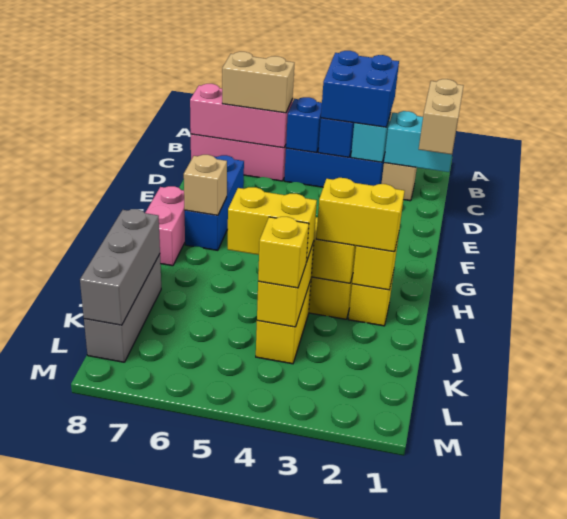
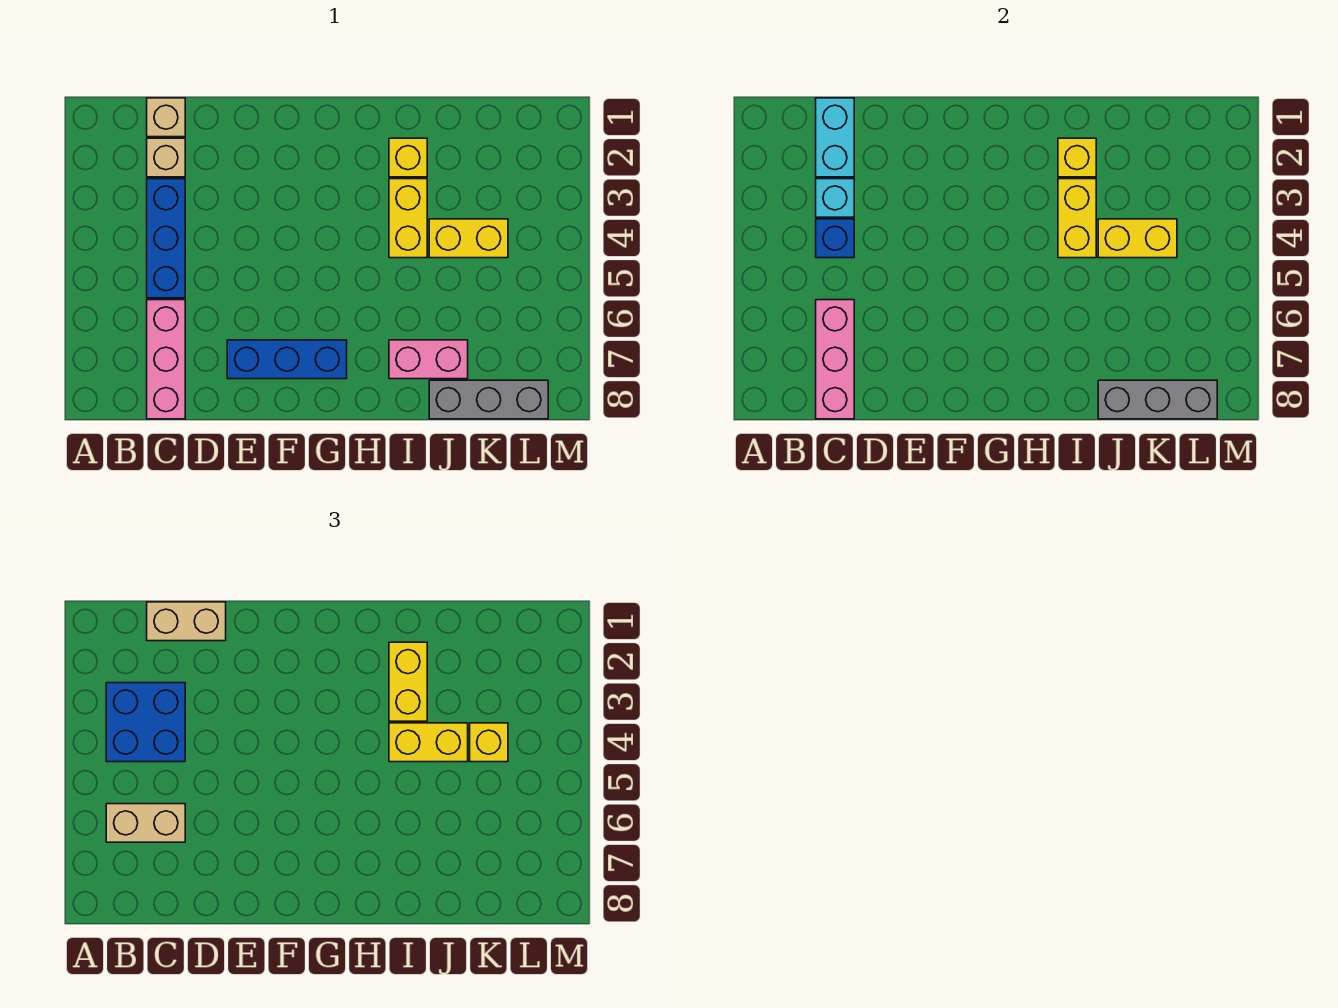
blue 1x1 brick [286,97,322,153] -> none
tan 1x2 brick [222,52,294,113] -> tan 1x2 brick turned to [106,804,185,842]
tan 1x1 brick [184,155,227,215] -> tan 1x1 brick moved to [147,98,185,137]
pink 1x2 brick [145,186,185,266] -> pink 1x2 brick moved to [389,340,468,379]
yellow 1x2 brick [228,187,317,262] -> yellow 1x2 brick turned to [389,723,468,762]

